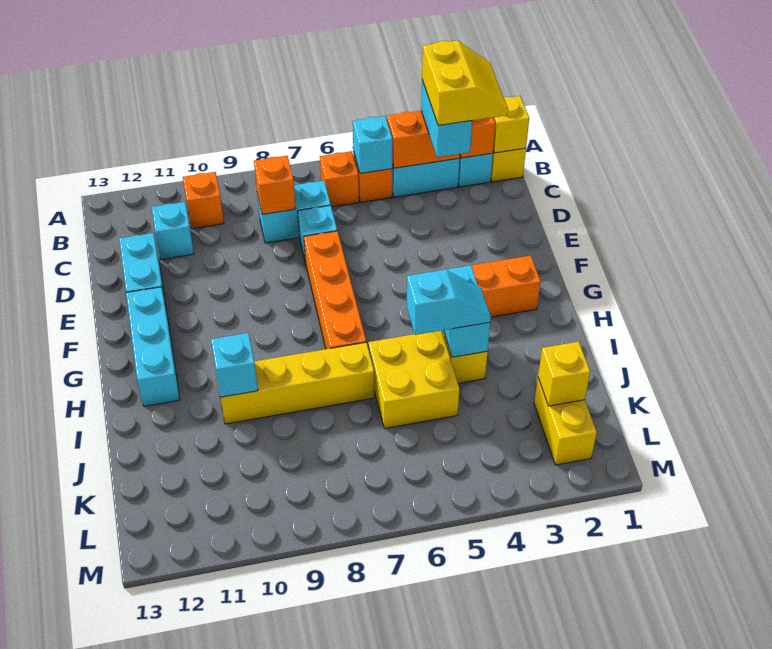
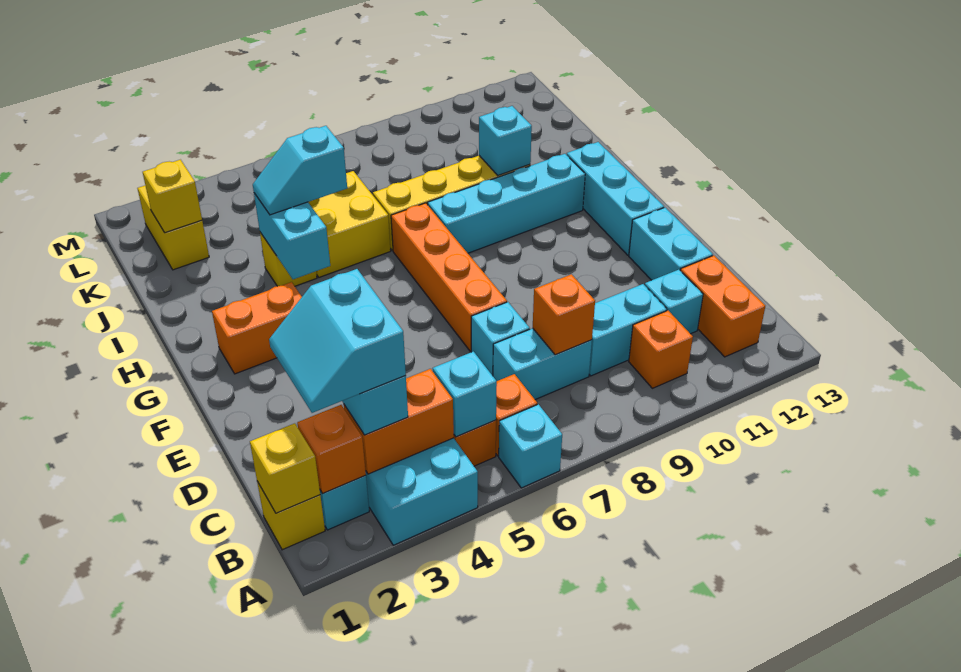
none -> cyan 1x1 brick [499,404,562,488]
yellow 2x2 slope [422,40,508,125] -> cyan 2x2 slope [269,269,406,413]
none -> orange 1x2 brick [680,255,765,357]
none -> cyan 1x2 brick [589,284,667,376]
none -> cyan 1x4 brick [428,154,585,253]

